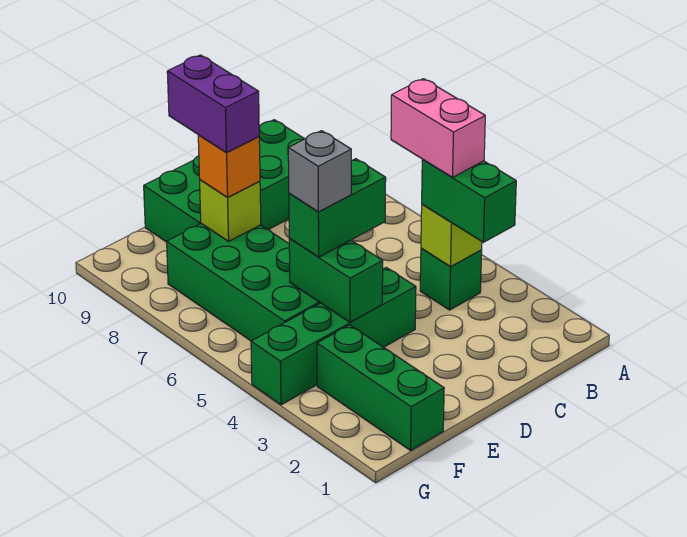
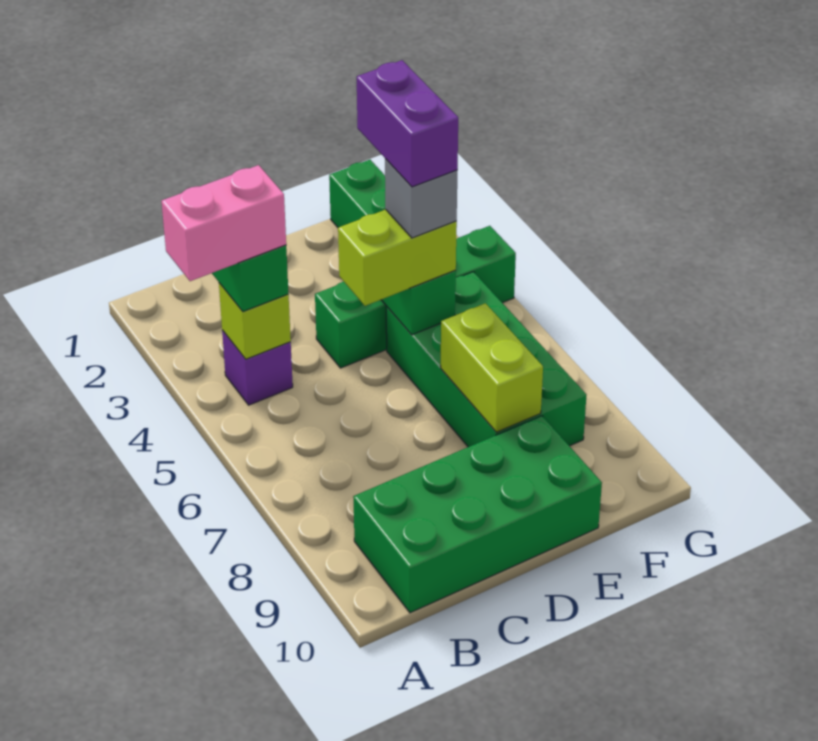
green 1x1 brick [420,248,482,310] -> purple 1x1 brick [222,330,293,405]
pink 1x2 brick [391,79,485,177] -> pink 1x2 brick turned to [162,165,286,281]
green 1x2 brick [289,159,386,257] -> lime 1x2 brick [338,210,457,306]
lime 1x1 brick [200,180,261,241] -> lime 1x2 brick [441,303,543,432]
orange 1x1 brick [198,135,260,198] -> none
purple 1x2 brick [167,55,259,153] -> purple 1x2 brick moved to [357,60,458,187]

